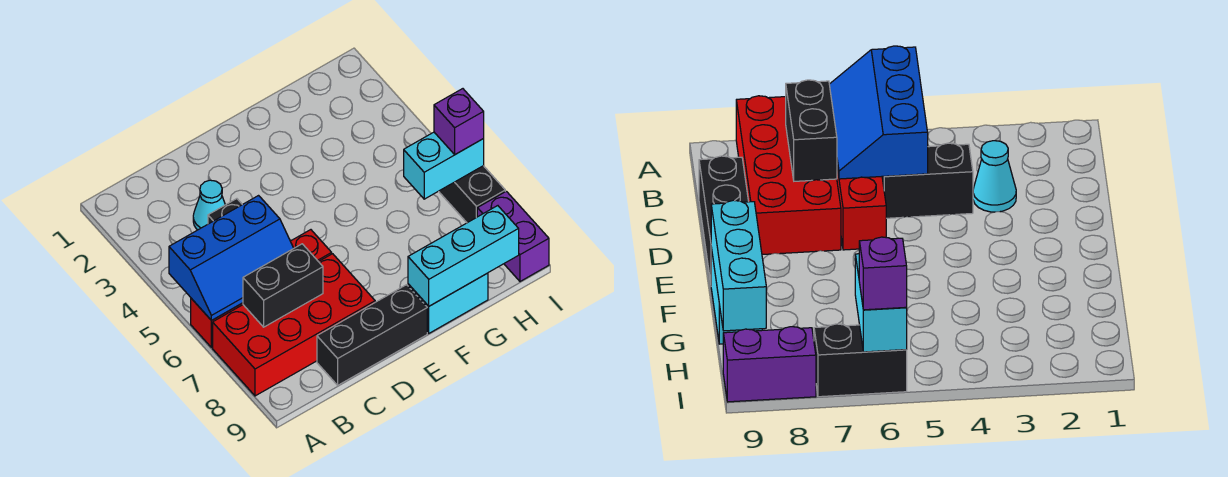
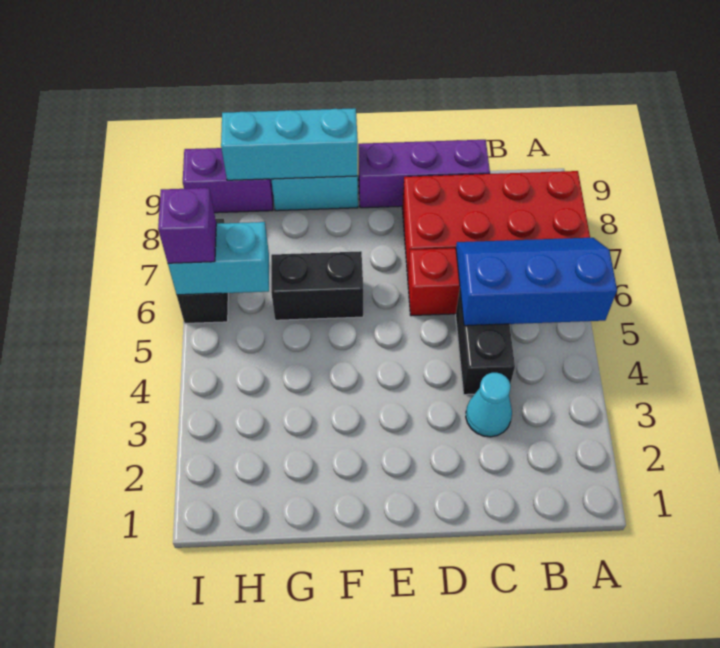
black 1x2 brick [243,244,323,327] -> black 1x2 brick moved to [271,251,363,320]
black 1x3 brick [317,285,427,385] -> purple 1x3 brick [358,140,490,208]
purple 1x2 brick [477,191,549,281] -> purple 1x2 brick turned to [183,148,273,213]

